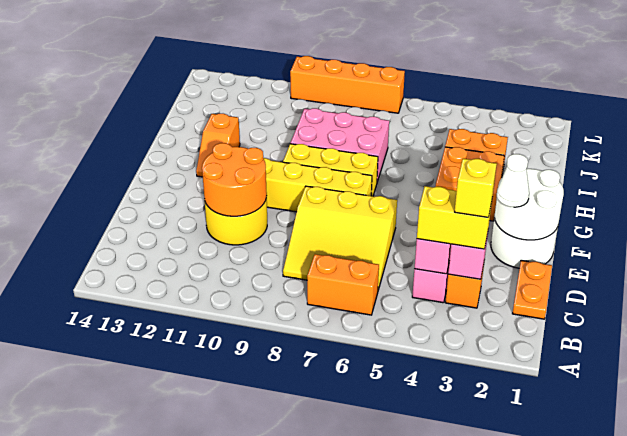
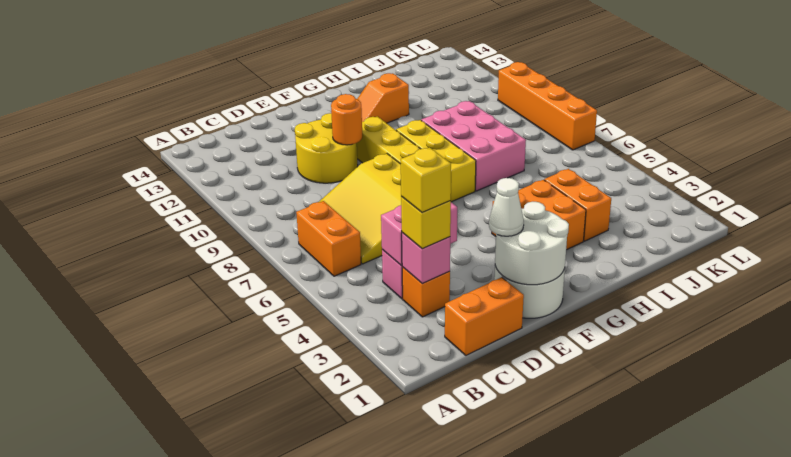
orange 1x2 plate [512,260,552,319] -> orange 1x2 brick [445,277,524,355]
yellow 1x2 brick [417,186,492,249] -> yellow 1x1 brick [401,197,451,249]
orange 2x2 round brick [202,143,267,216] -> orange 1x1 round brick [331,94,362,145]

